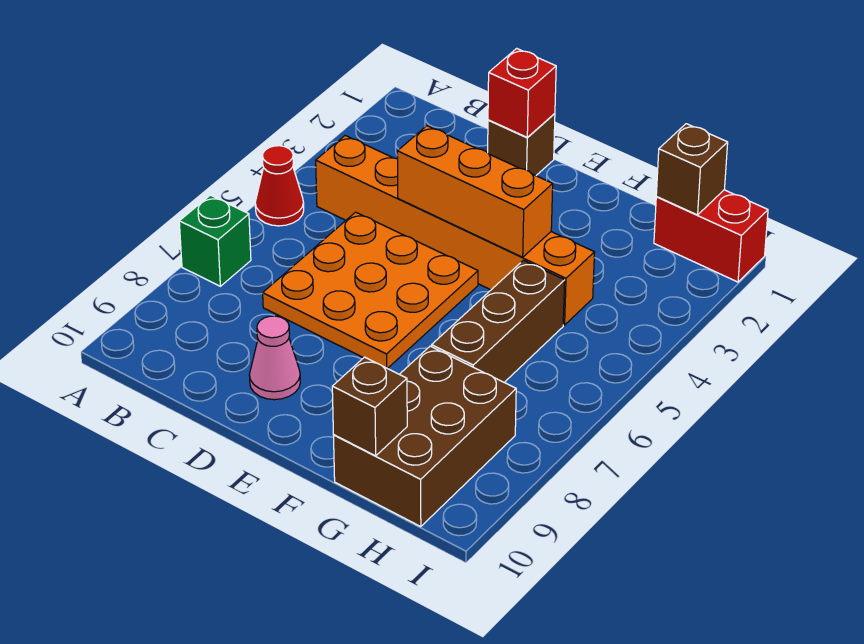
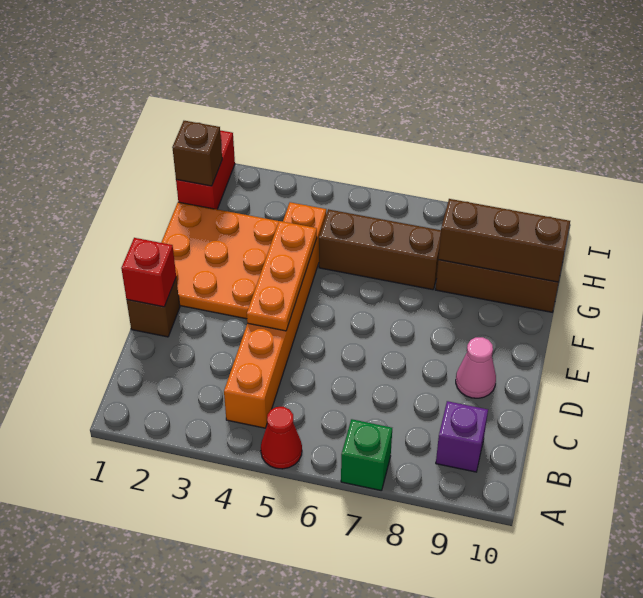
none -> purple 1x1 brick [436,401,488,472]
orange 3x3 plate [263,212,478,369] -> orange 3x3 plate moved to [161,202,279,319]
orange 1x3 brick [397,126,553,257] -> orange 1x3 plate [247,221,317,331]
brown 1x1 brick [332,357,407,456] -> brown 1x3 brick [438,199,570,282]

